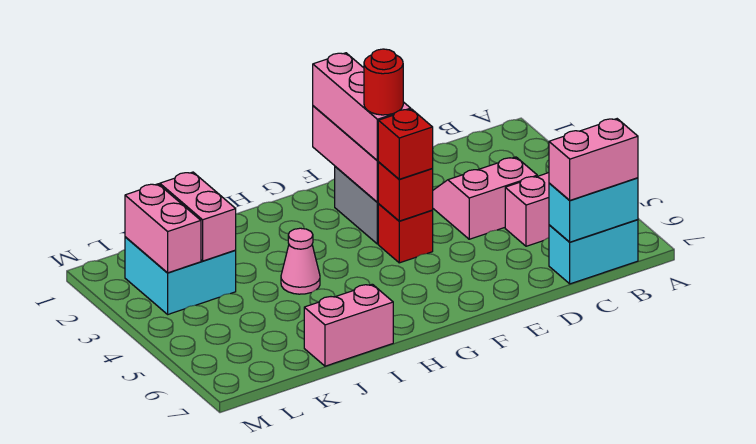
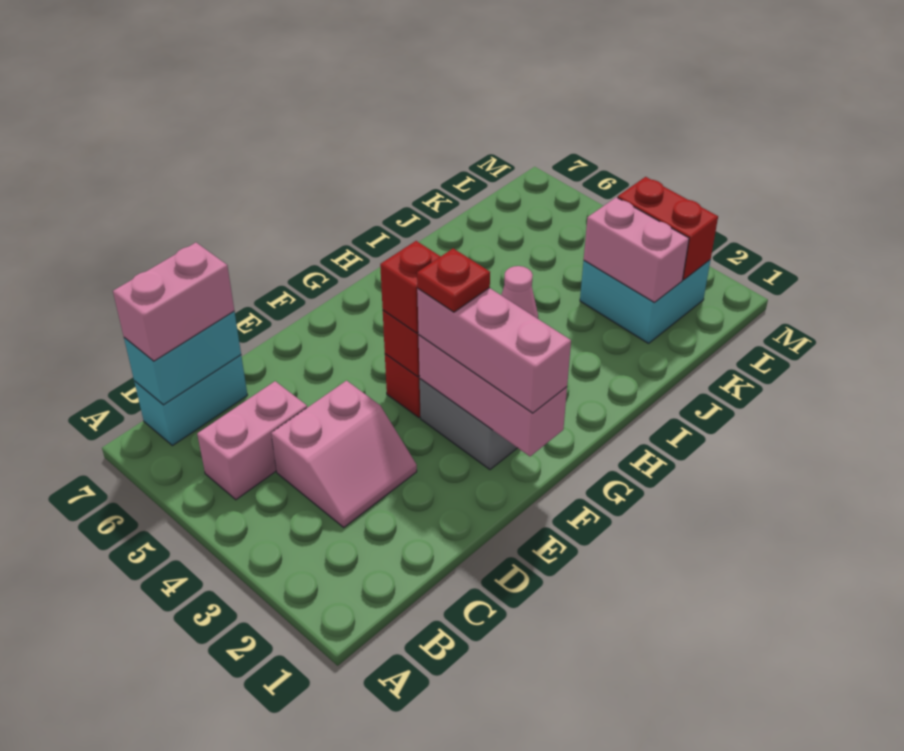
red 1x1 round brick [364,49,403,115] -> red 1x1 plate [417,248,490,312]
pink 1x2 brick [304,284,393,366] -> none
pink 1x2 brick [125,184,201,273] -> red 1x2 brick [618,177,718,280]

